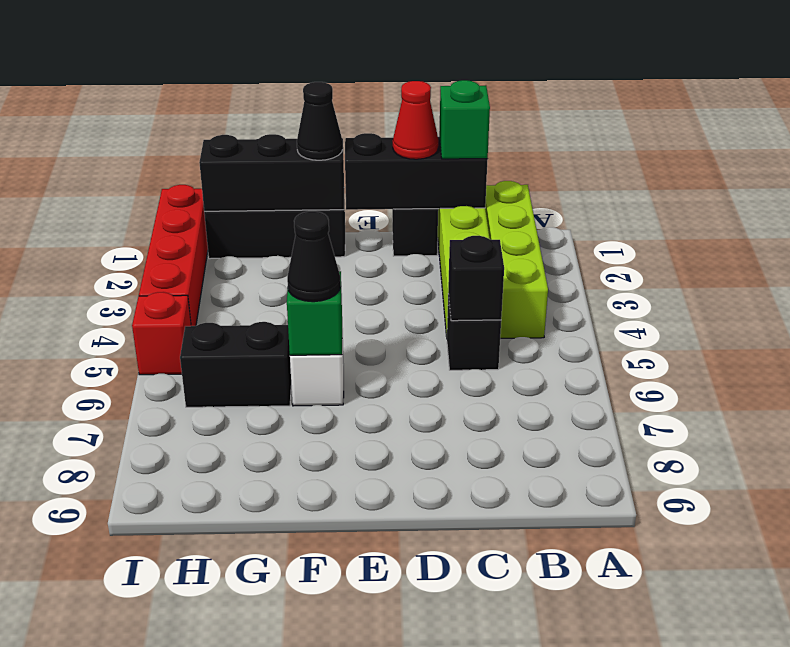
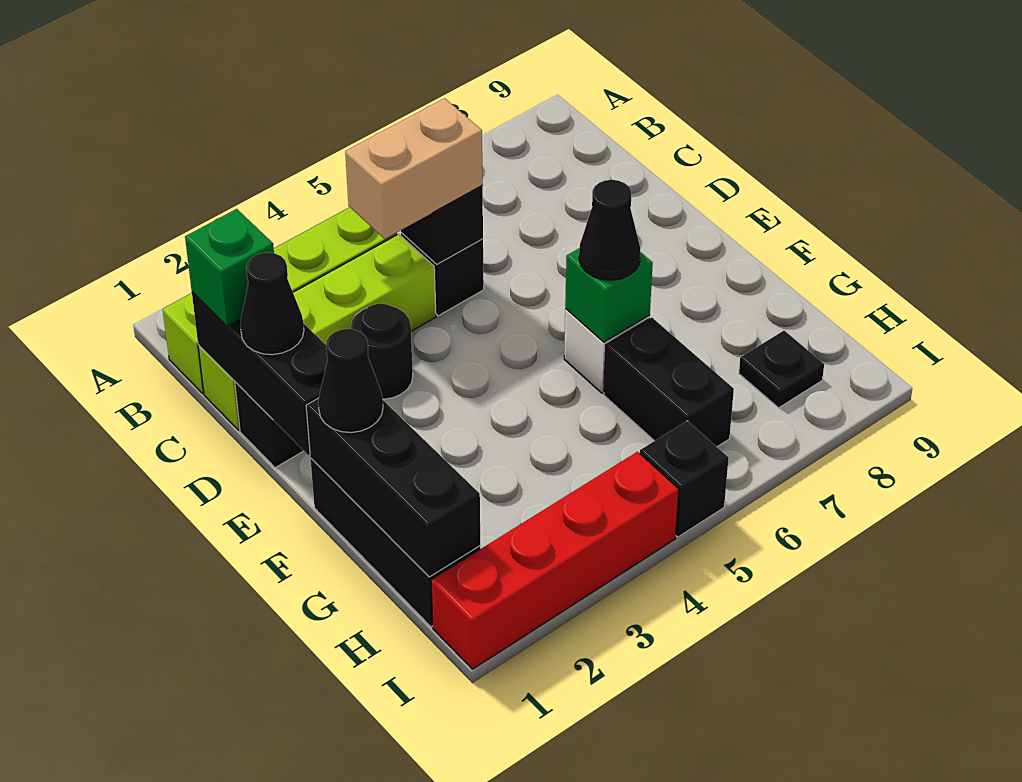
none -> tan 1x2 brick [345,98,483,239]
red 1x1 cone [393,81,438,159] -> black 1x1 cone [240,253,304,355]
none -> black 1x1 round brick [351,304,413,399]
none -> black 1x1 plate [739,331,824,408]
red 1x1 brick [132,292,191,375] -> black 1x1 brick [640,421,729,537]

